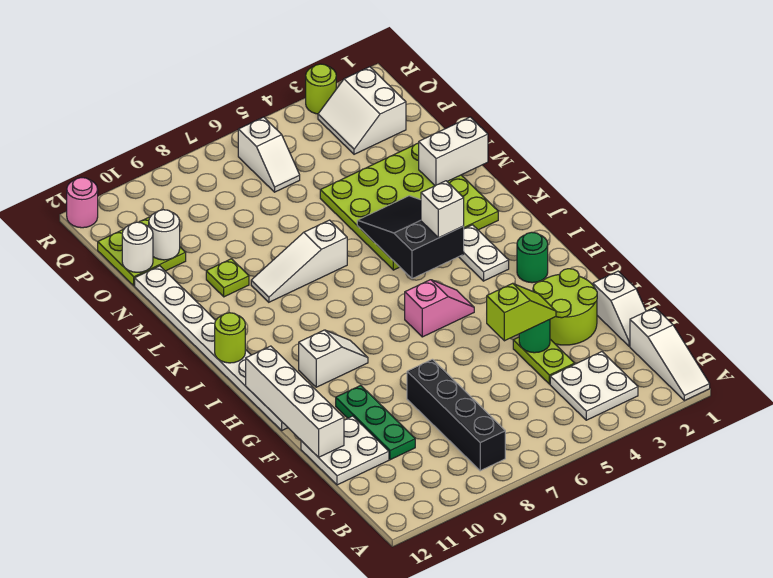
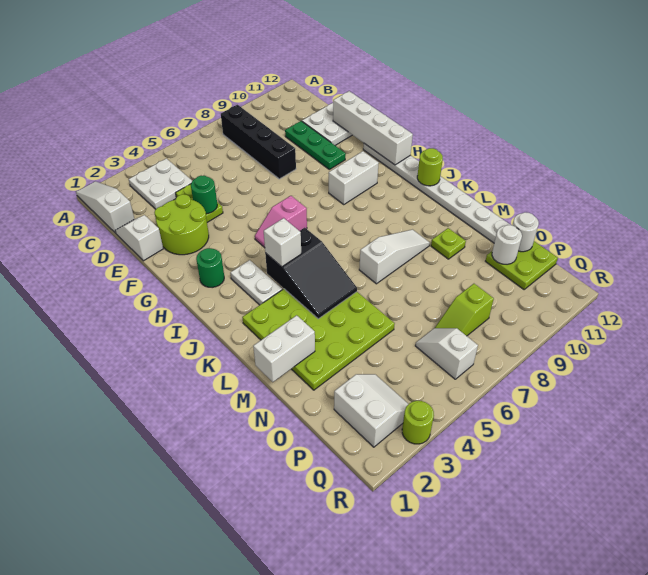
lime 1x2 slope [487,283,556,341] -> lime 1x2 slope moved to [435,284,494,336]
white 1x2 slope [299,330,368,387] -> white 1x2 brick [329,151,379,204]
pink 1x1 round brick [67,178,98,228] -> none

